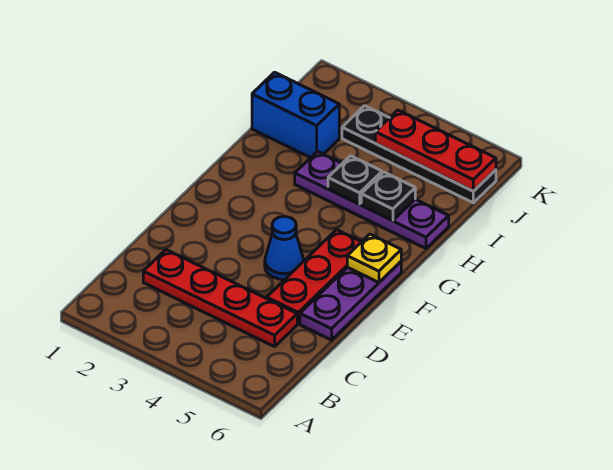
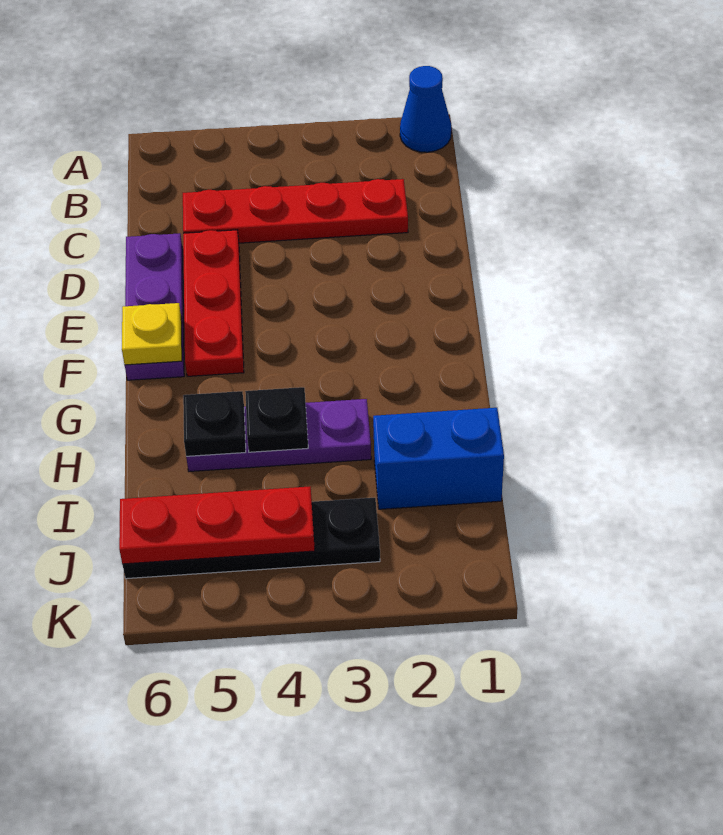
blue 1x1 cone [265,216,304,280] -> blue 1x1 cone moved to [400,66,451,152]
purple 1x4 plate [295,151,449,248] -> purple 1x3 plate [186,399,371,471]

